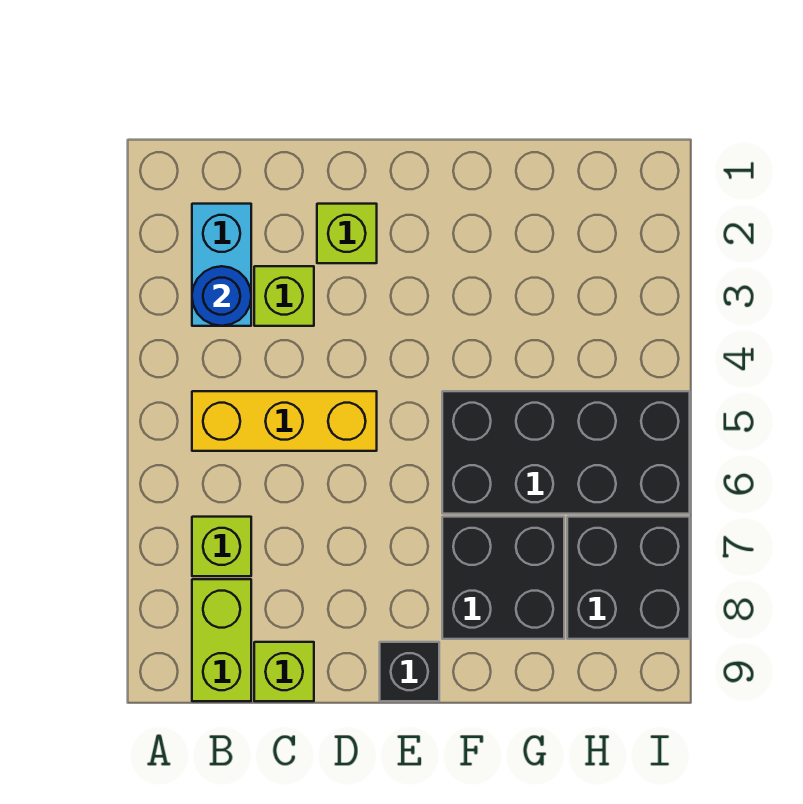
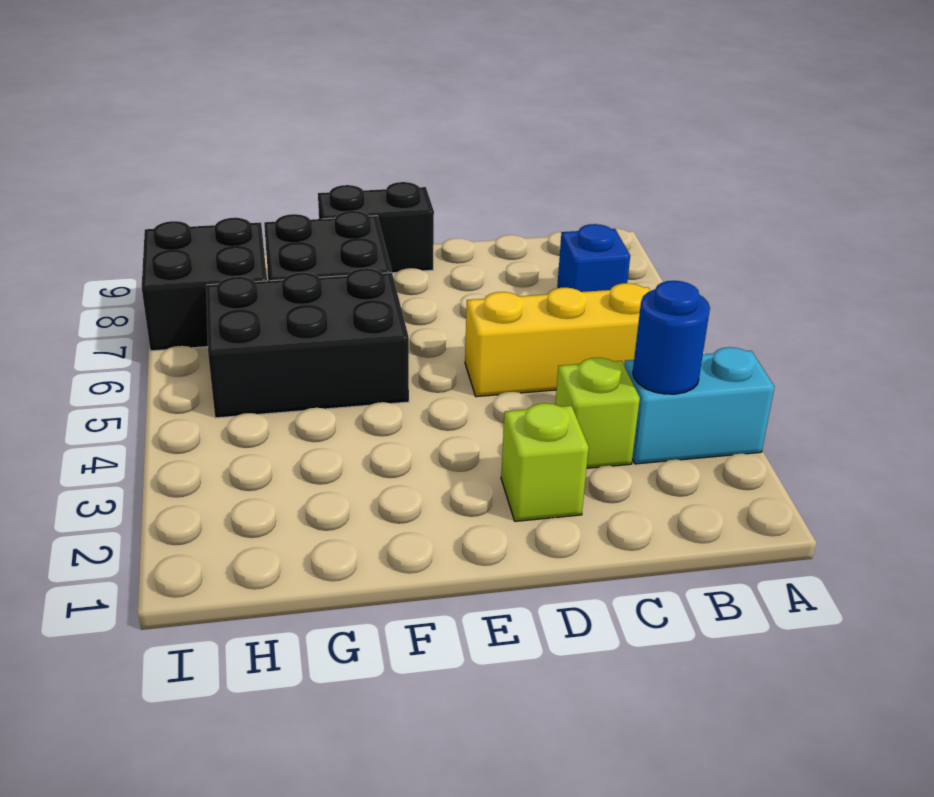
cyan 1x2 brick [192,204,251,326] -> cyan 1x2 brick turned to [624,347,774,464]
lime 1x1 brick [192,517,251,576] -> blue 1x1 brick [557,224,630,292]
lime 1x2 brick [192,579,251,701] -> none
lime 1x1 brick [254,642,314,701] -> none
black 1x1 brick [380,642,439,701] -> black 1x2 brick [318,182,434,273]
black 2x4 brick [442,391,690,514] -> black 2x3 brick [206,268,409,418]

